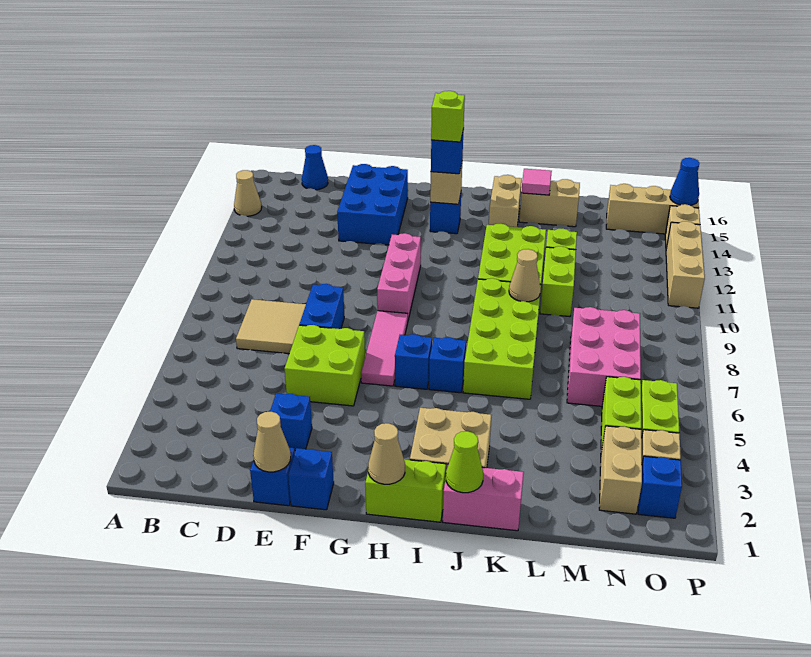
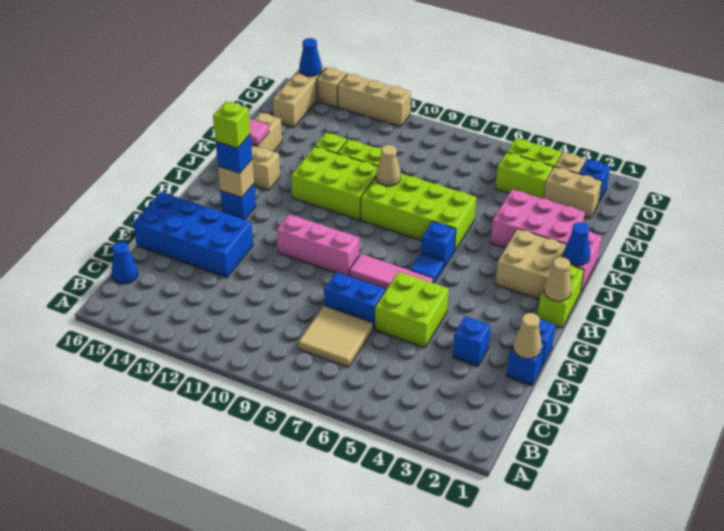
tan 1x1 cone [234,170,262,216] -> none
blue 2x3 brick [337,164,408,245] -> blue 2x4 brick [133,192,253,278]
blue 1x1 brick [395,334,432,389] -> blue 1x1 tile [410,254,444,283]
lime 1x1 cone [446,431,483,493] -> blue 1x1 cone [563,222,590,266]
pink 2x3 brick [567,307,641,406] -> pink 2x3 brick moved to [491,190,585,248]

